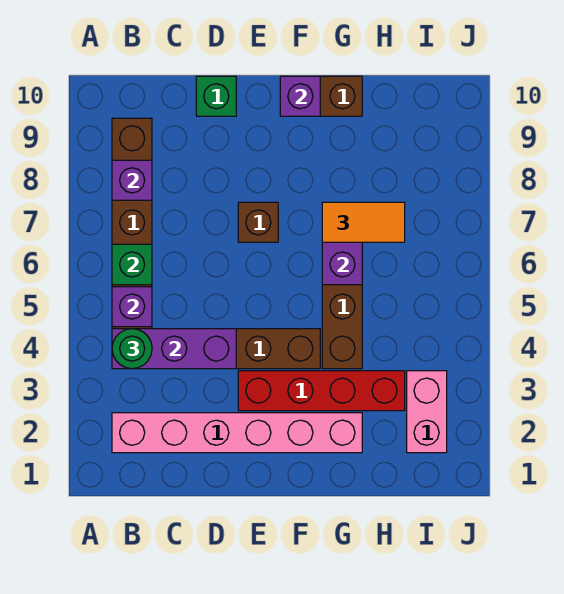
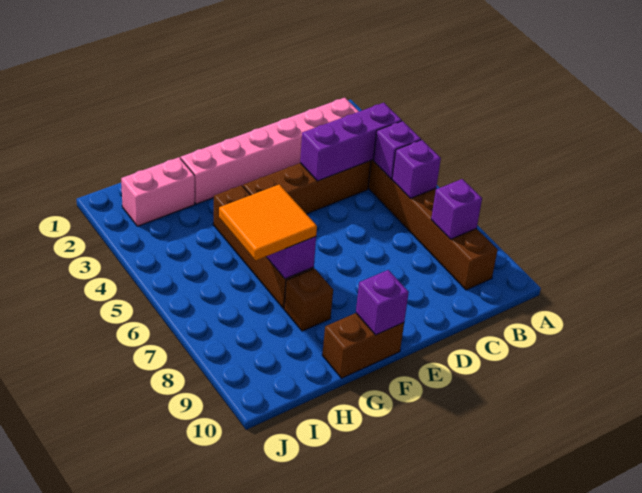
green 1x1 round brick [112,329,152,369] -> none
green 1x1 brick [112,244,152,285] -> purple 1x1 brick [392,140,441,198]
green 1x1 brick [196,76,236,116] -> none
red 1x4 brick [238,371,405,411] -> none
brown 1x1 brick [238,202,278,242] -> brown 1x1 brick moved to [284,268,333,331]
orange 1x2 tile [322,202,405,242] -> orange 2x2 tile [219,184,317,261]
pink 1x2 brick [407,371,447,453] -> pink 1x2 brick turned to [121,157,195,226]

